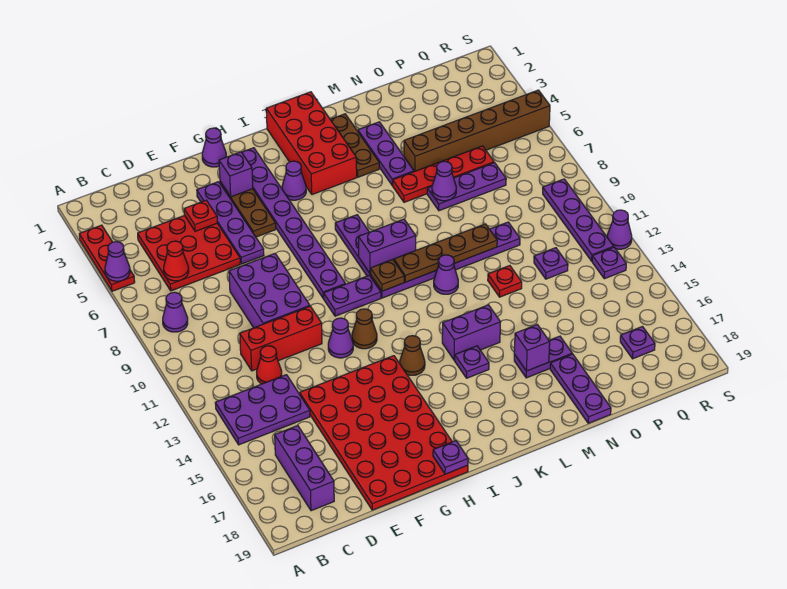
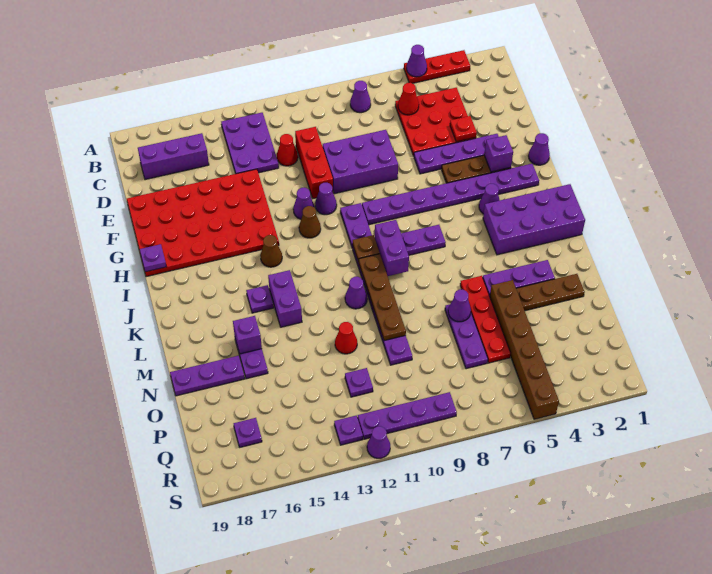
none -> purple 1x1 cone [315,183,337,215]
red 2x4 brick [266,92,357,195] -> purple 2x4 brick [483,184,585,255]
brown 1x3 plate [330,114,379,177] -> brown 1x3 plate moved to [516,274,585,311]
red 1x1 plate [488,266,522,297] -> red 1x1 cone [335,322,357,354]

